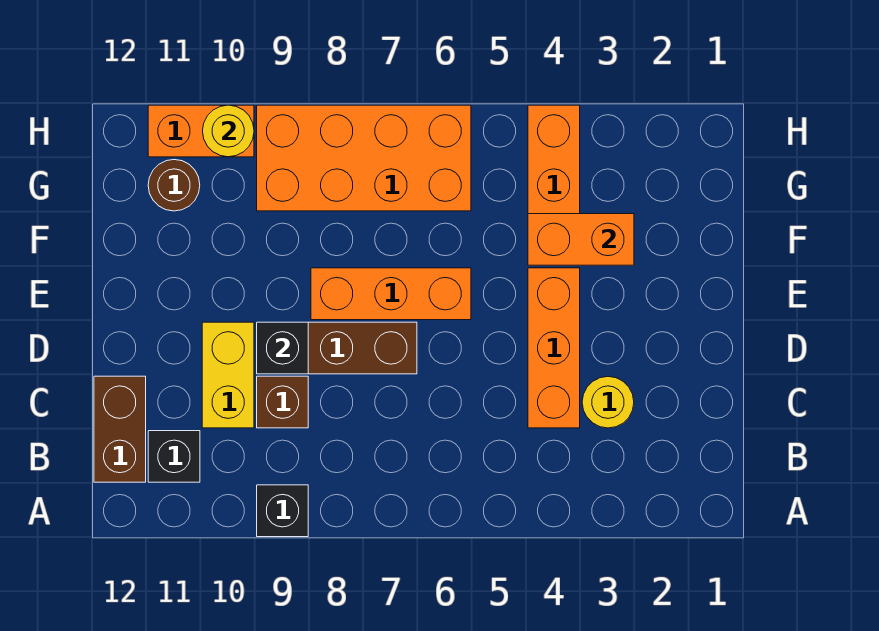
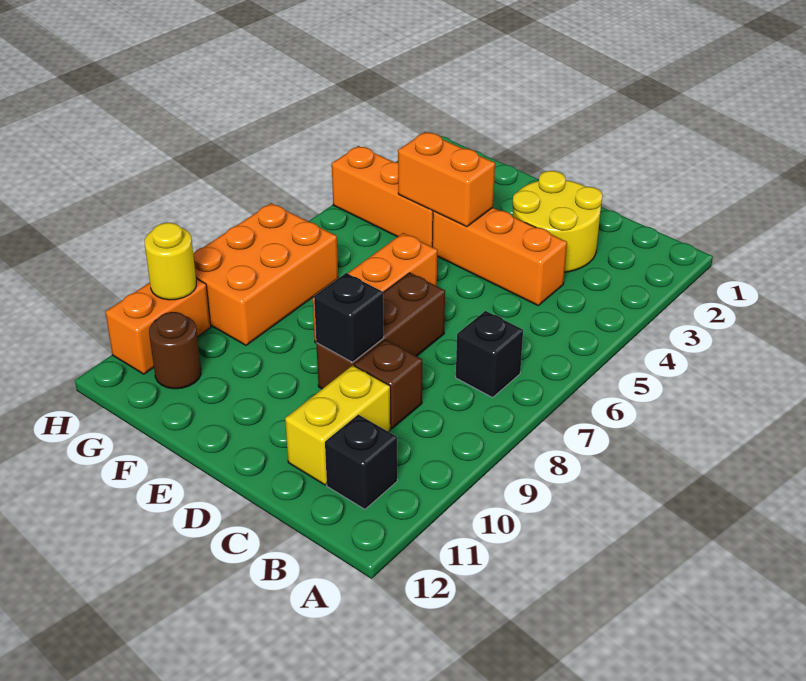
black 1x1 brick [257,485,308,537] -> black 1x1 brick moved to [456,311,523,397]
brown 1x2 brick [94,376,146,482] -> none
yellow 1x1 round brick [582,377,634,428] -> yellow 2x2 round brick [512,171,602,272]
yellow 1x2 brick [202,322,254,428] -> yellow 1x2 brick turned to [285,365,390,485]
orange 1x2 brick [528,214,634,265] -> orange 1x2 brick turned to [398,132,495,227]
orange 2x4 brick [257,105,471,211] -> orange 2x3 brick [193,203,338,345]

